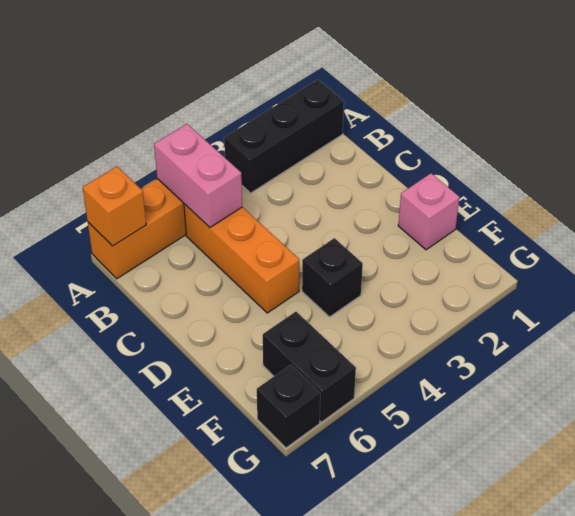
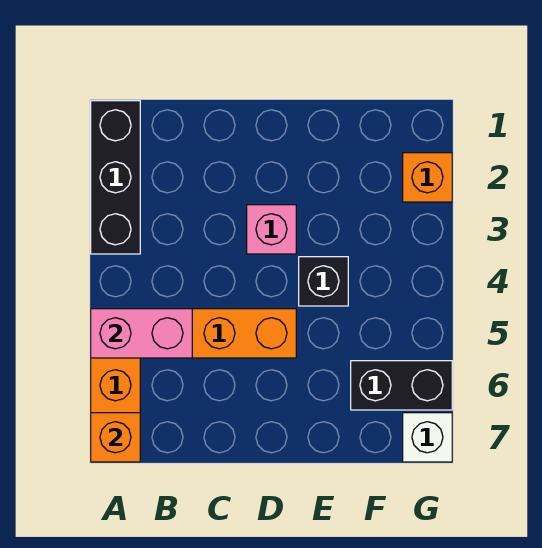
pink 1x1 brick [398,173,459,250] -> pink 1x1 brick moved to [247,205,296,254]
none -> orange 1x1 brick [403,153,452,202]
black 1x1 brick [257,365,320,448] -> white 1x1 brick [403,413,452,462]

